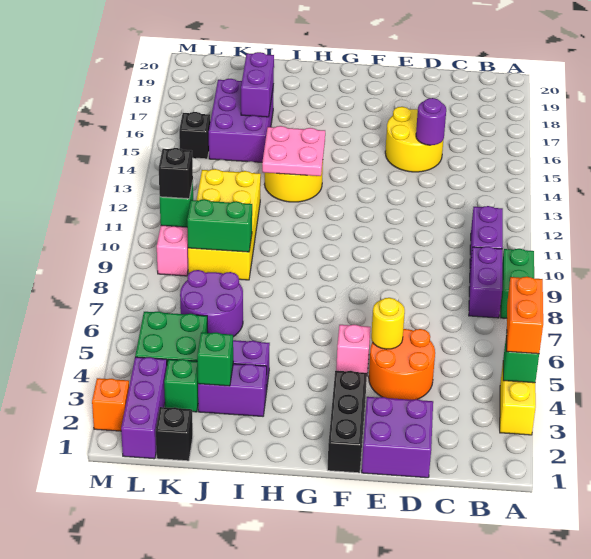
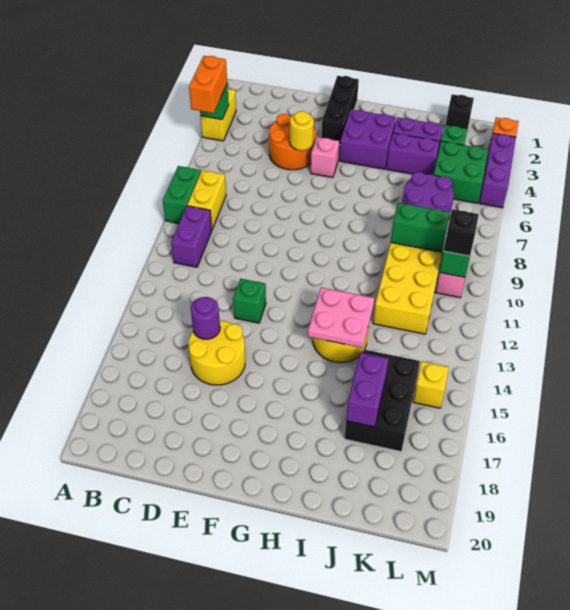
purple 1x2 brick [469,247,502,318] -> yellow 1x2 brick [187,170,226,229]
purple 2x2 brick [362,397,433,478] -> purple 2x2 brick moved to [339,110,396,169]
green 1x1 brick [197,332,233,386] -> green 1x1 brick moved to [233,279,266,323]
purple 2x3 brick [209,79,274,162] -> black 2x3 brick [344,350,420,451]
purple 1x3 brick [121,357,167,459] -> purple 1x3 brick moved to [479,133,516,208]
black 1x1 brick [179,112,210,159] -> yellow 1x1 brick [413,361,449,408]

